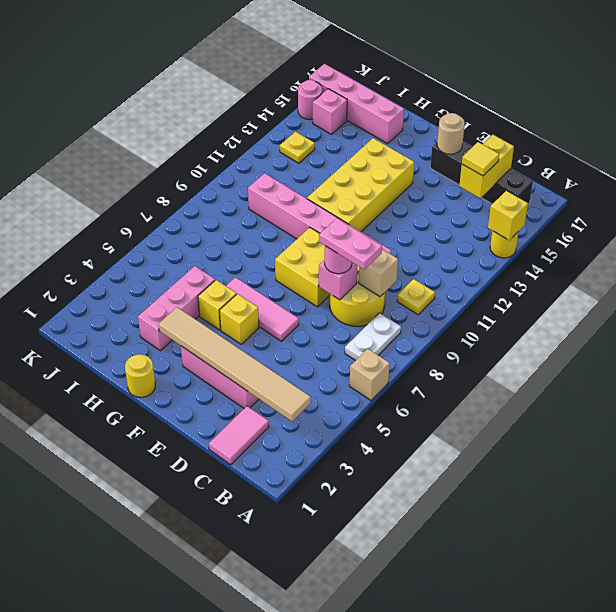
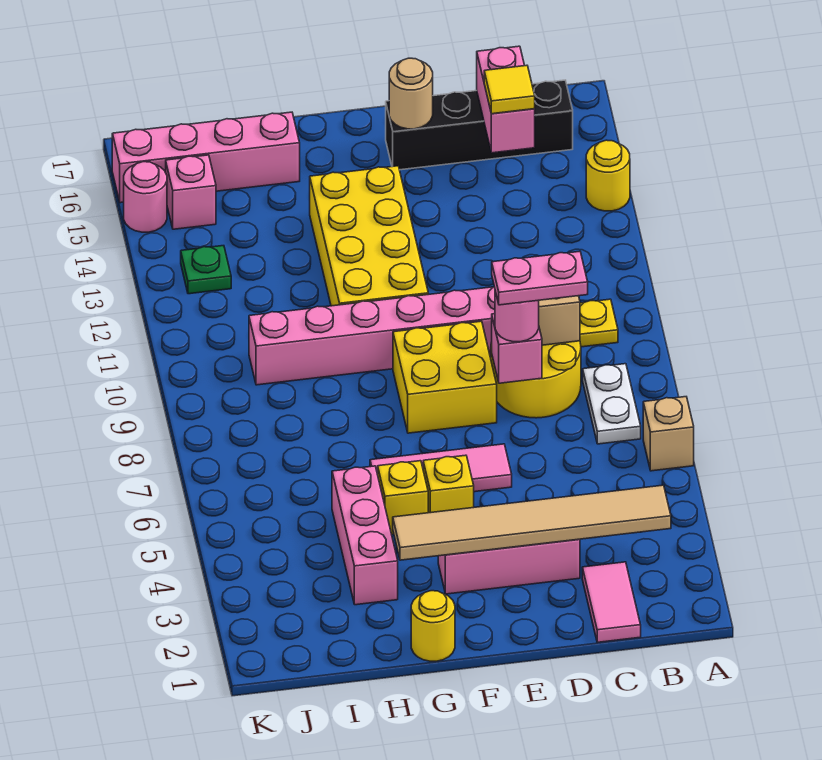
yellow 1x1 brick [488,191,528,240] -> none
yellow 1x2 brick [459,135,514,198] -> pink 1x2 brick [477,46,535,153]
yellow 1x1 plate [280,132,315,163] -> green 1x1 plate [181,246,231,294]

